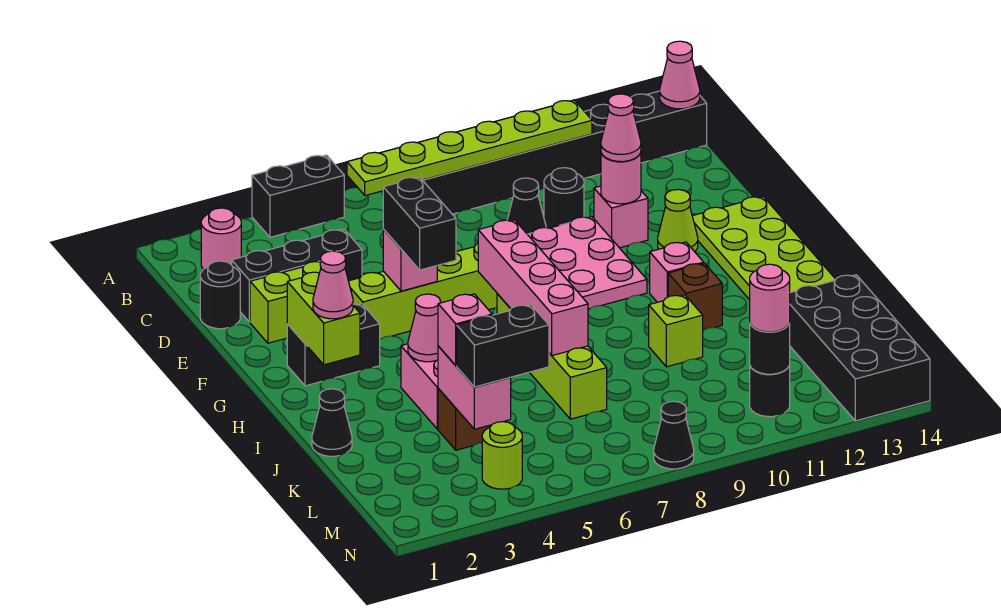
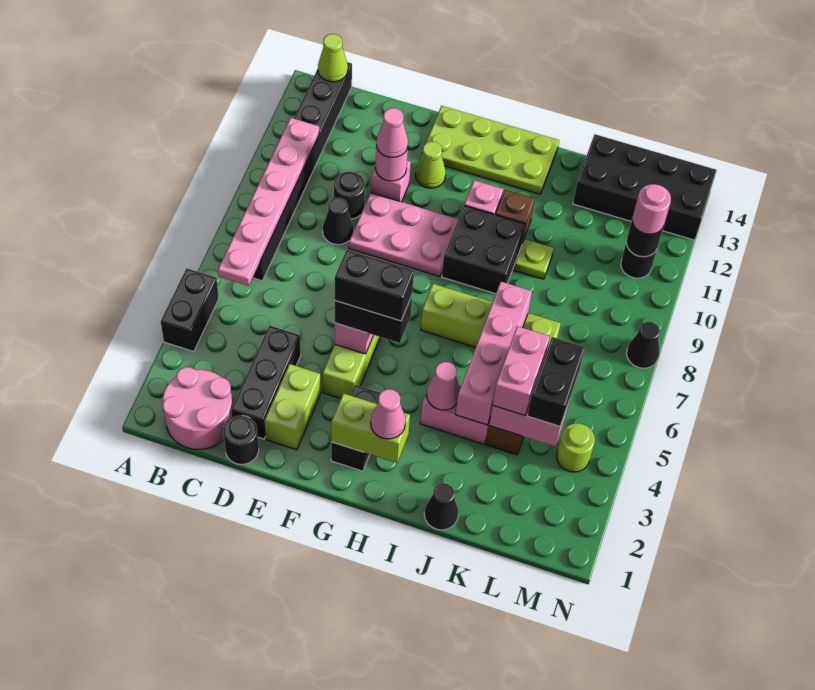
pink 1x1 round brick [201,208,241,270] -> pink 2x2 round brick [162,367,233,449]
lime 1x6 plate [347,100,592,196] -> pink 1x6 plate [218,118,319,286]
pink 1x1 cone [660,41,700,109] -> lime 1x1 cone [318,34,348,82]
none -> black 1x2 brick [335,250,414,321]
pink 1x4 brick [478,220,588,356] -> pink 1x4 brick turned to [456,282,532,425]
none -> black 2x2 brick [442,205,525,294]
lime 1x1 brick [649,295,703,367] -> lime 1x1 plate [514,239,554,279]
pink 1x1 brick [438,294,492,366] -> pink 1x2 brick [493,326,550,416]

